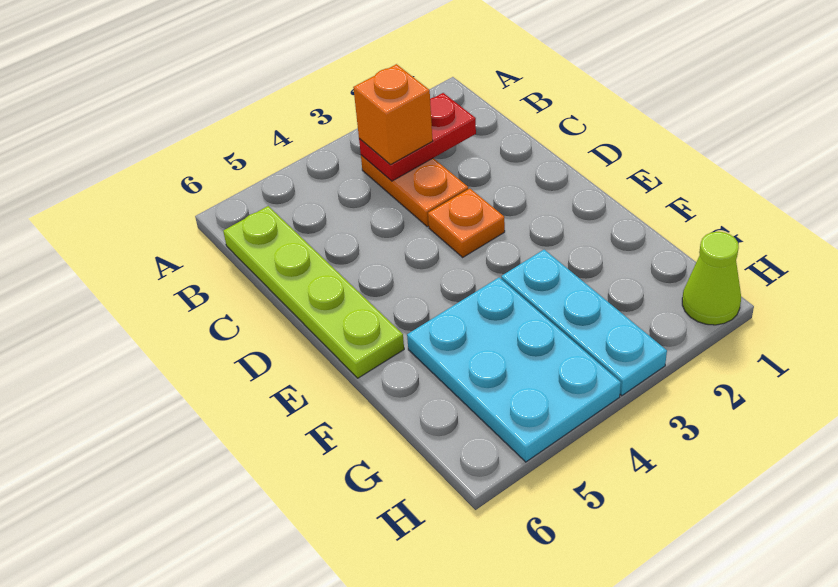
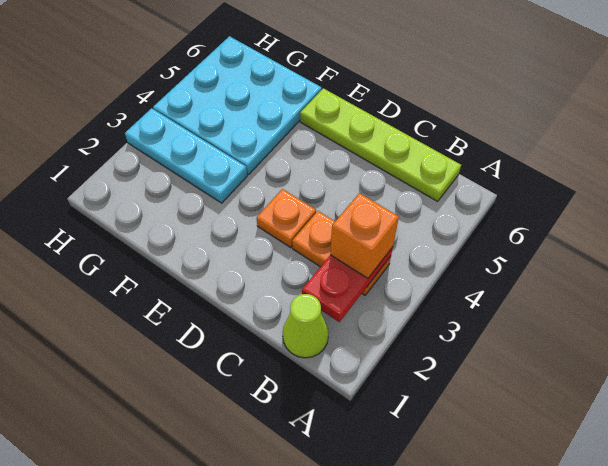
cyan 2x3 plate [407,278,621,462] -> cyan 3x3 plate [153,36,322,175]
lime 1x1 cone [682,232,741,325] -> lime 1x1 cone moved to [283,294,329,358]

